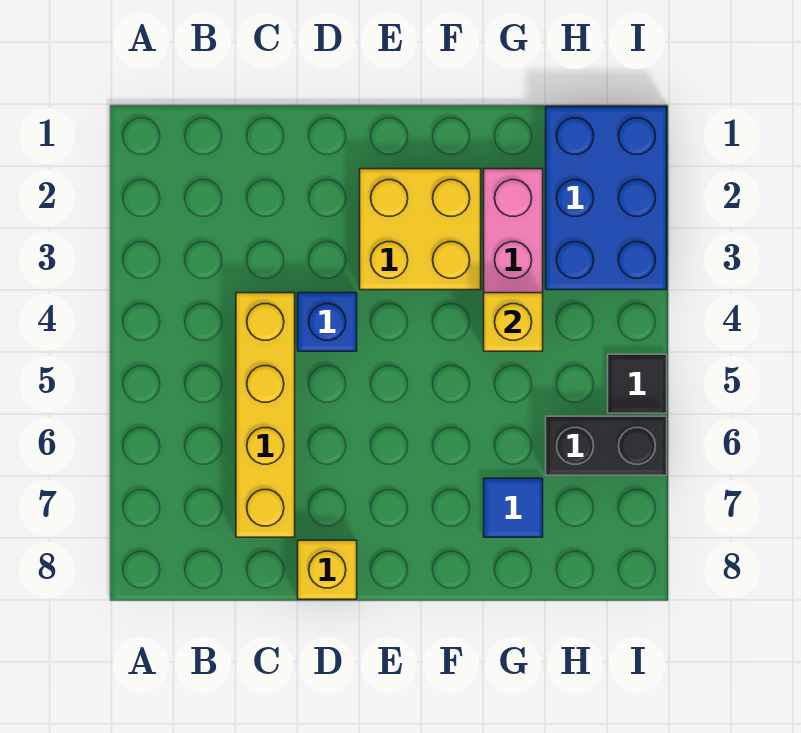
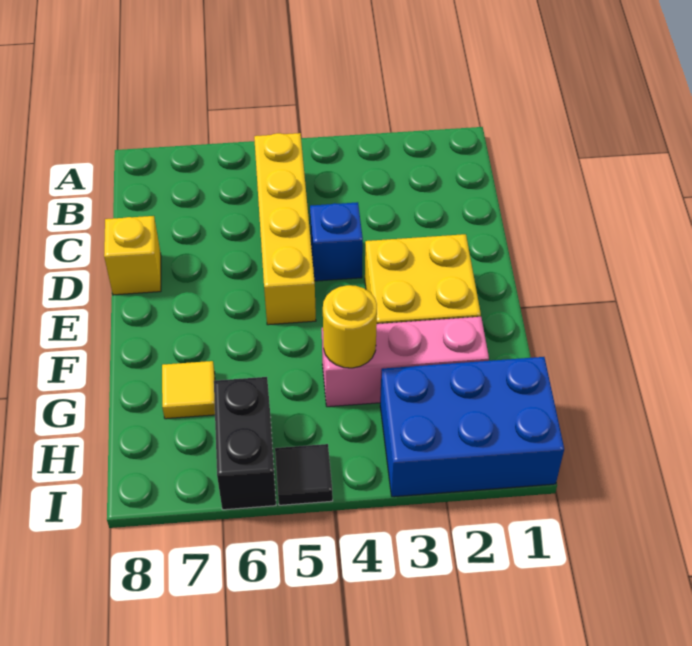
yellow 1x4 brick [236,293,295,537] -> yellow 1x4 brick turned to [254,133,316,325]
yellow 1x1 brick [484,293,543,351] -> yellow 1x1 round brick [323,285,377,368]
blue 1x1 tile [484,478,543,537] -> yellow 1x1 tile [162,361,215,419]

